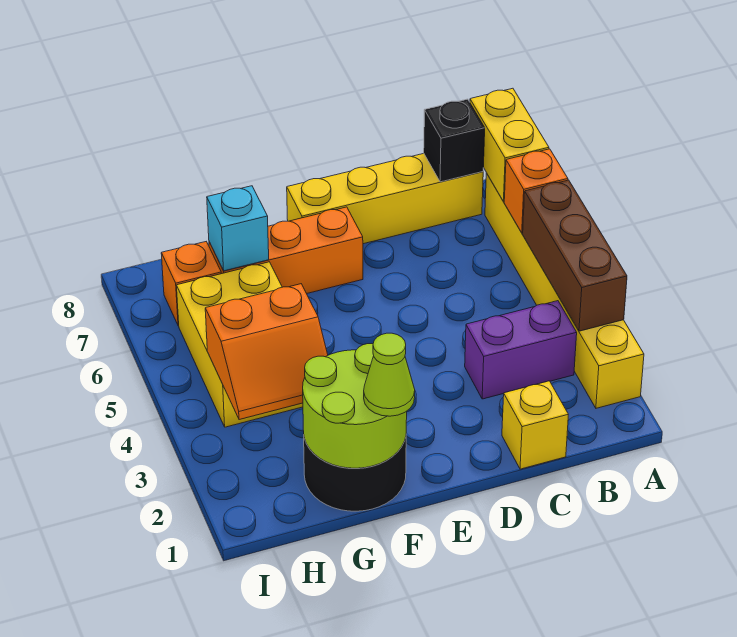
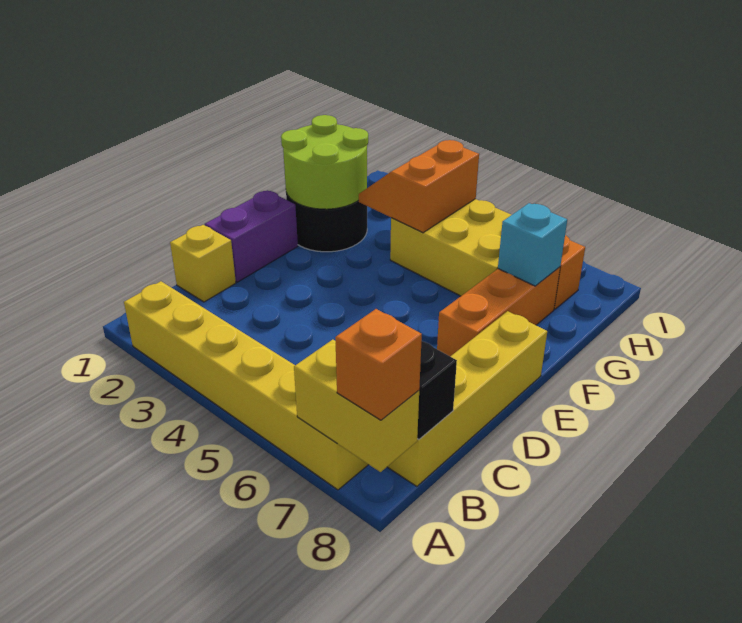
brown 1x3 brick [523,180,627,331] -> none
orange 1x1 brick [504,149,568,233] -> orange 1x1 brick moved to [335,309,422,420]
purple 1x2 brick [465,301,577,399] -> purple 1x2 brick moved to [205,191,298,282]
lime 1x1 cone [364,333,415,416] -> none

